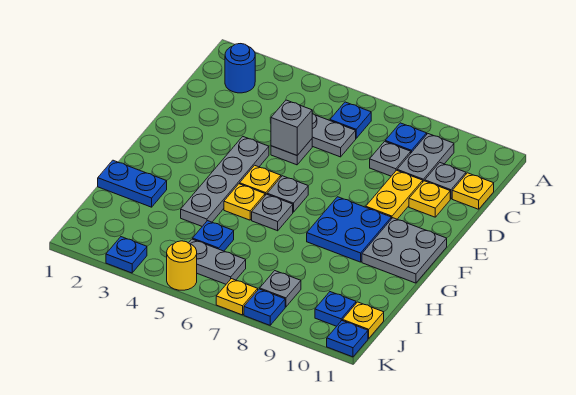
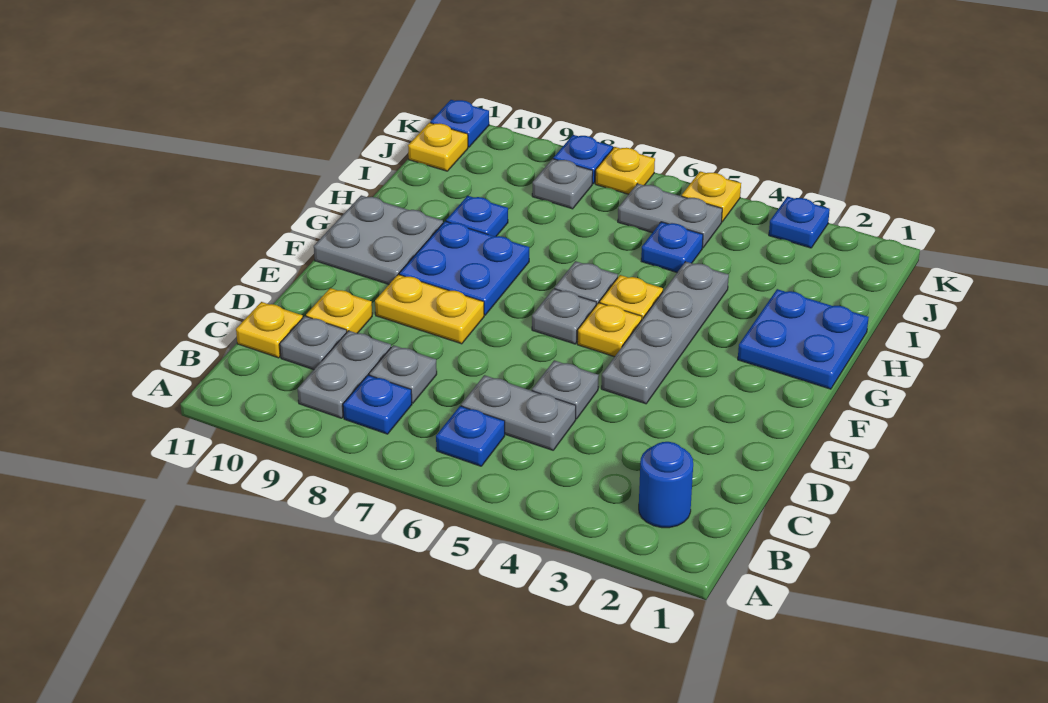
grey 1x1 brick [271,100,312,155] -> none
yellow 1x2 plate [366,170,423,219] -> yellow 1x2 plate turned to [375,274,484,344]
blue 1x2 plate [98,160,167,207] -> blue 2x2 plate [738,289,869,389]
blue 1x1 plate [315,292,356,326] -> blue 1x1 plate moved to [446,196,508,236]
yellow 1x1 round brick [167,241,197,290] -> yellow 1x1 plate [682,171,741,222]

